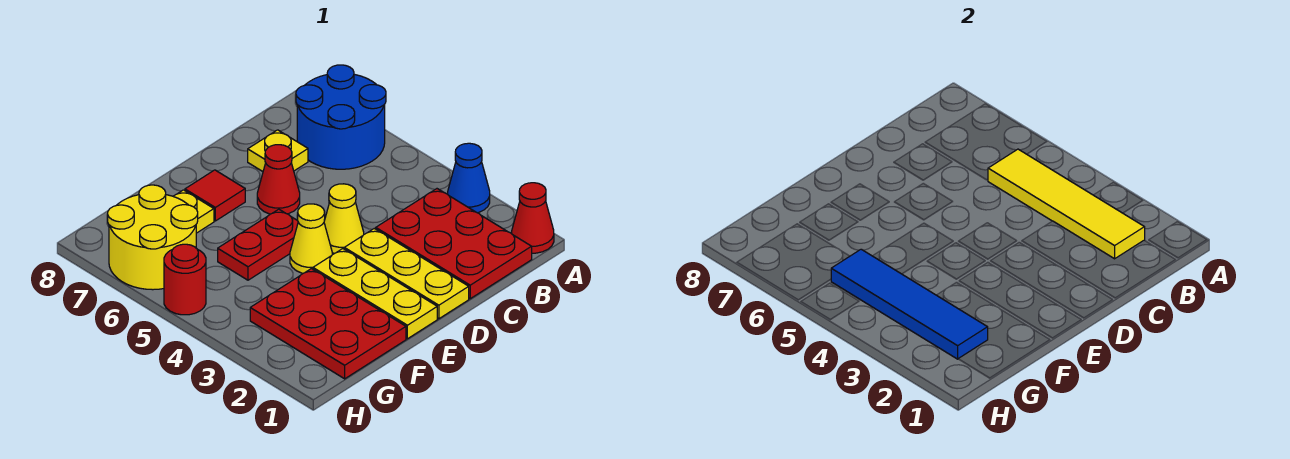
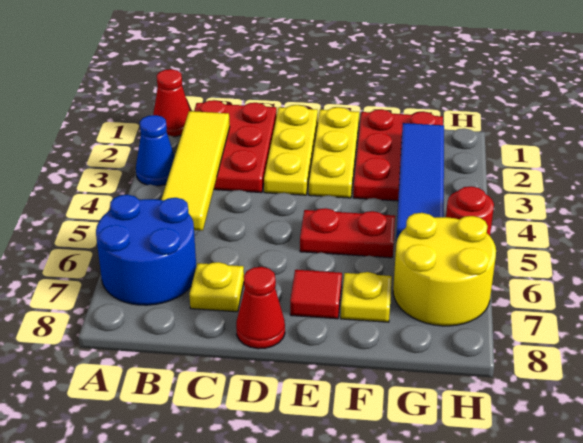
yellow 1x1 cone [324,184,364,253] -> none
red 1x1 cone [257,145,300,214] -> red 1x1 cone moved to [236,267,285,349]
yellow 1x1 cone [290,204,332,273] -> none

